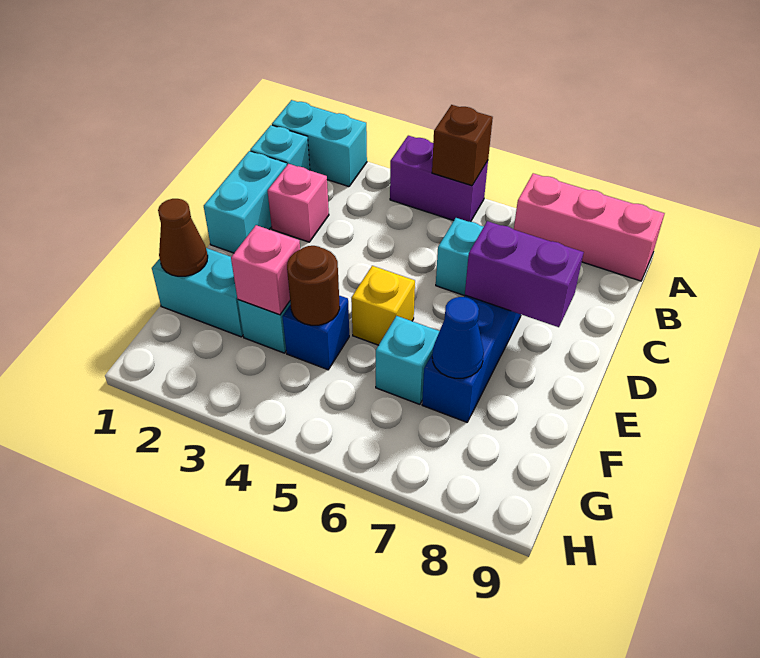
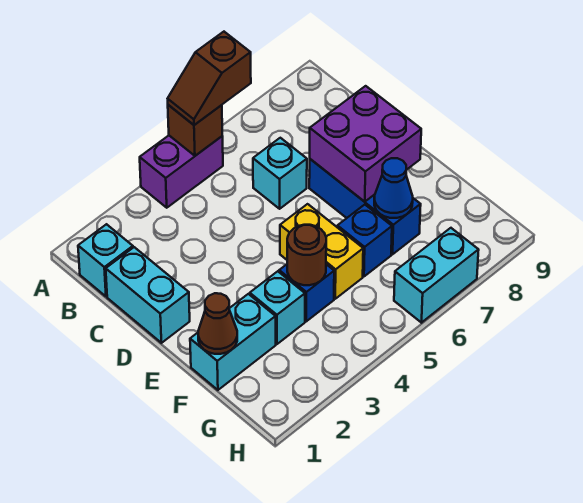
cyan 1x2 brick [272,100,367,187] -> cyan 1x2 brick moved to [394,228,479,323]
none -> brown 1x2 slope [168,32,251,125]
pink 1x3 brick [514,173,665,281] -> none
pink 1x1 brick [268,164,329,242] -> none
purple 1x2 brick [465,221,584,327] -> purple 2x2 brick [310,86,421,202]
yellow 1x1 brick [351,266,415,345] -> yellow 1x2 brick [280,204,363,299]
pink 1x1 brick [231,225,300,315] -> none
cyan 1x1 brick [376,316,439,404] -> blue 1x1 brick [337,205,392,276]

